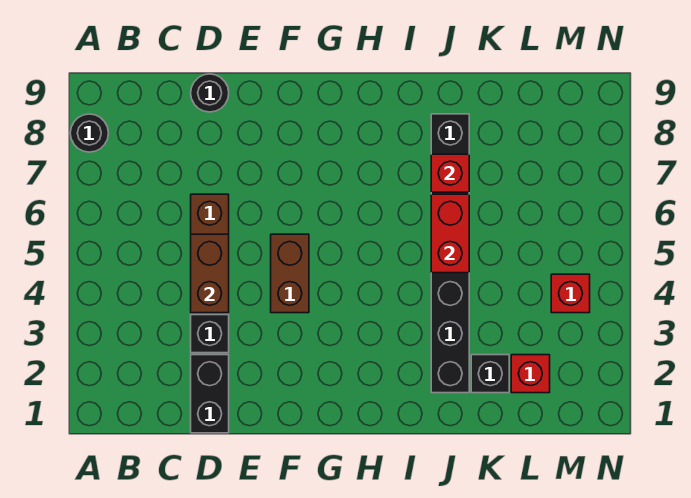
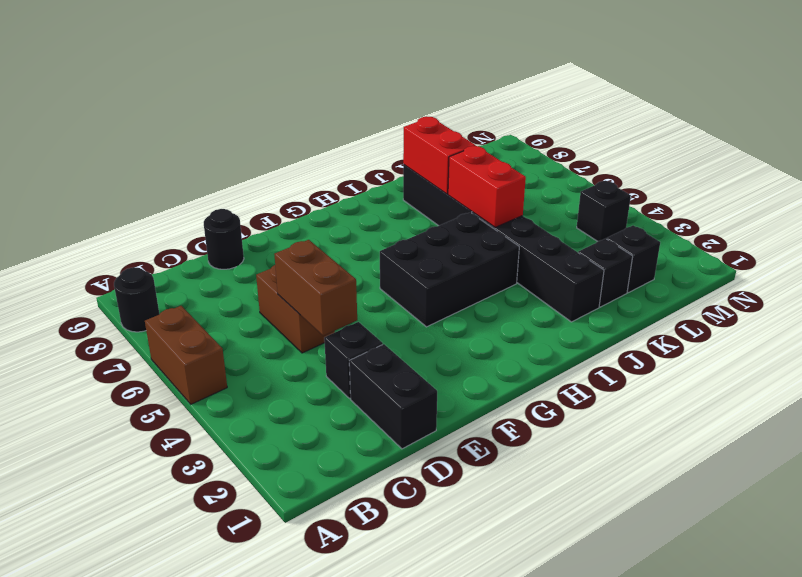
brown 1x2 brick [271,234,309,313] -> brown 1x2 brick moved to [145,306,227,404]
none -> black 2x3 brick [380,213,519,327]
red 1x1 brick [431,154,469,192] -> red 1x2 brick [403,116,476,194]
red 1x1 brick [511,355,550,393] -> black 1x1 brick [607,225,660,293]
red 1x1 brick [551,274,590,313] -> black 1x1 brick [577,181,631,241]

